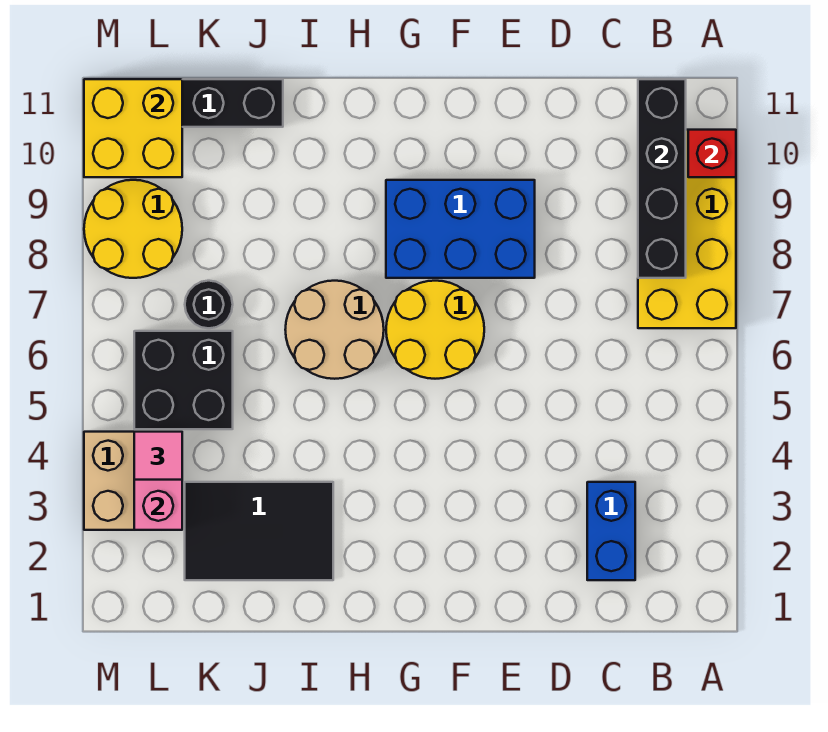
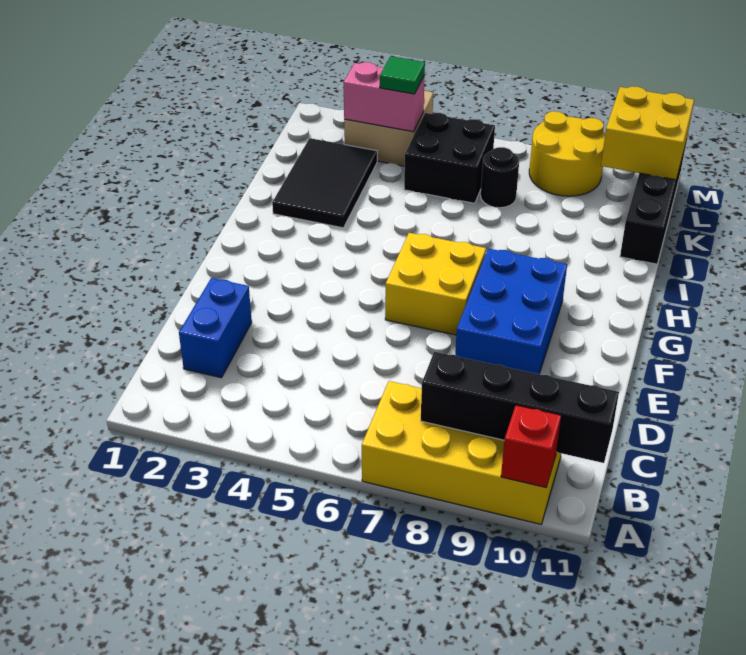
blue 1x2 brick [587,482,635,580] -> blue 1x2 brick turned to [179,278,252,378]
yellow 2x2 round brick [386,281,484,379] -> yellow 2x2 brick [385,233,486,335]
tan 2x2 round brick [285,281,384,379] -> none
pink 1x1 tile [134,432,182,480] -> green 1x1 tile [380,56,425,94]

